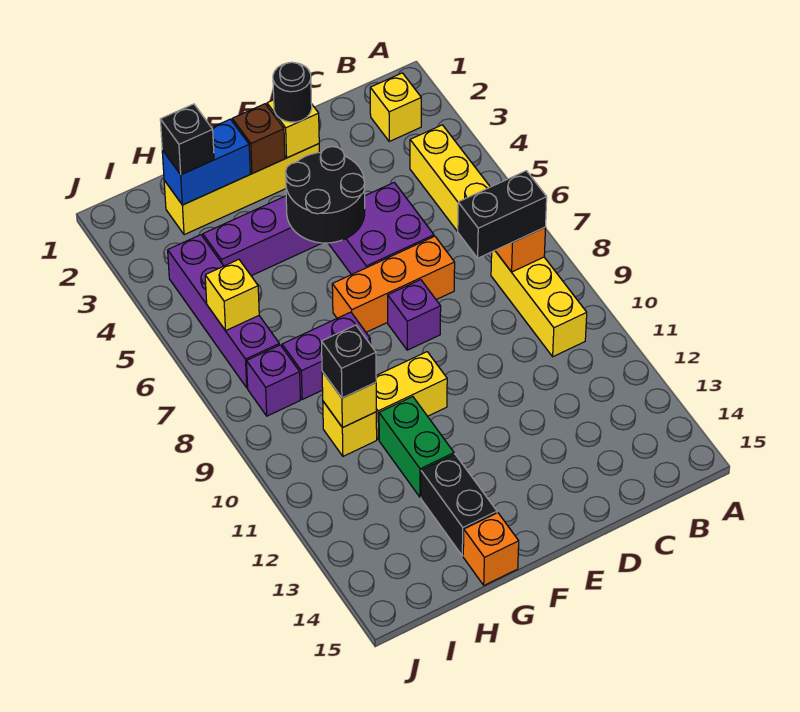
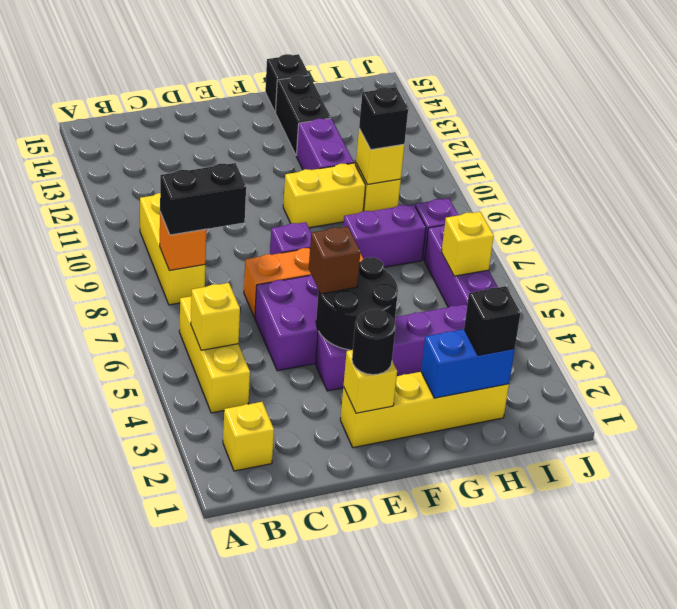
none -> yellow 1x1 brick [191,283,240,350]
brown 1x1 brick [232,104,285,174] -> brown 1x1 brick moved to [309,226,360,294]
green 1x2 brick [379,397,454,497] -> purple 1x2 brick [296,118,354,170]
orange 1x1 brick [463,513,519,585] -> black 1x1 brick [265,54,309,112]

